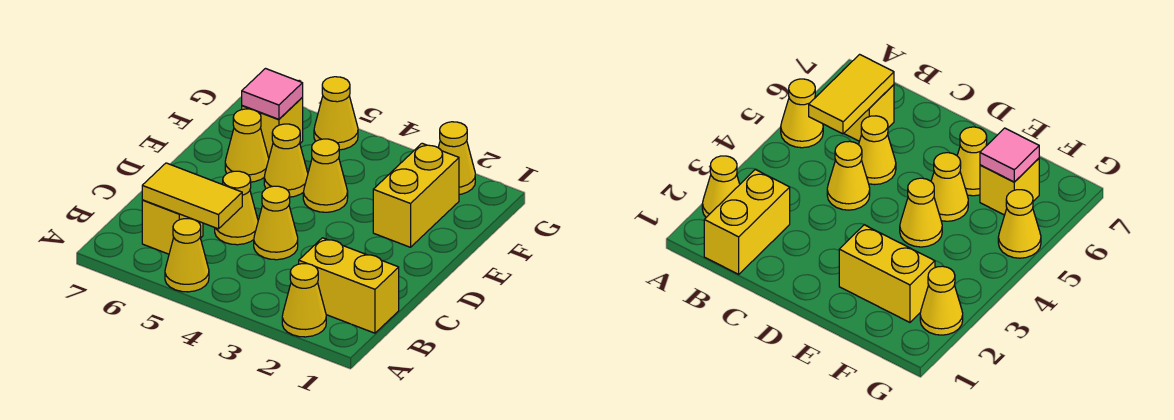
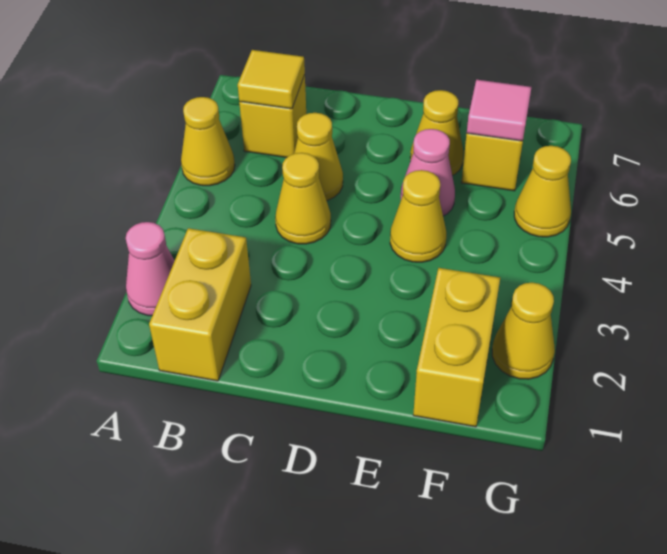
yellow 1x1 cone [282,264,326,337] -> pink 1x1 cone [126,222,175,316]
yellow 1x2 tile [142,163,242,229] -> yellow 1x1 tile [238,50,305,109]
yellow 1x2 brick [373,143,459,247] -> yellow 1x2 brick turned to [413,268,500,427]
yellow 1x1 cone [264,124,308,197] -> pink 1x1 cone [401,129,455,216]

